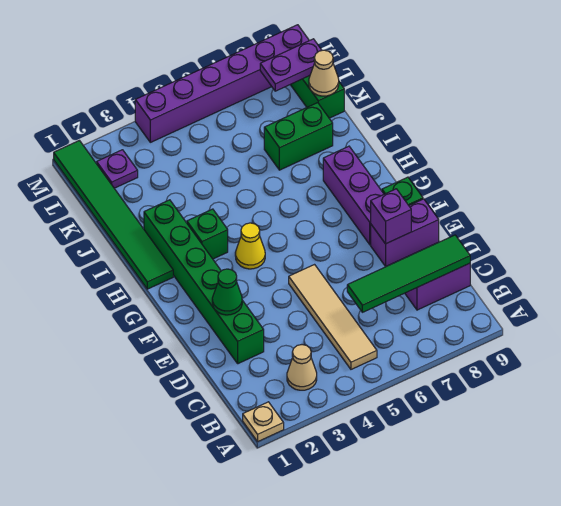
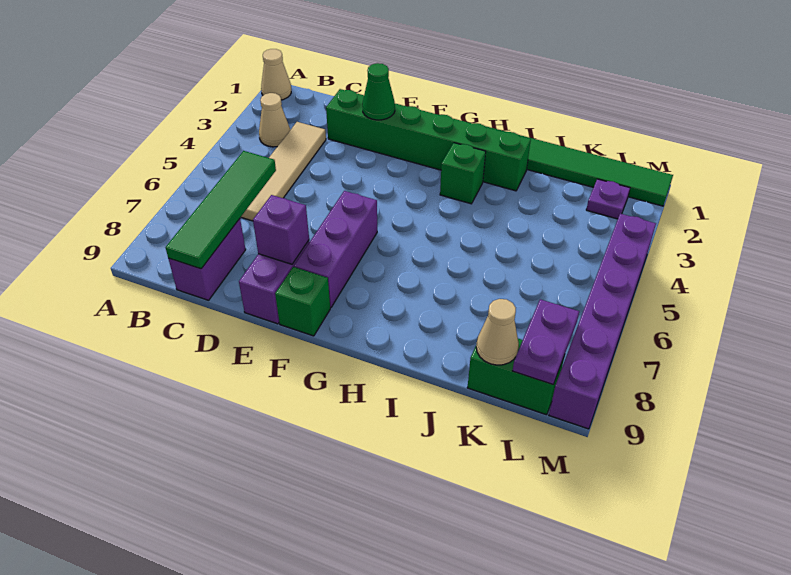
tan 1x1 plate [243,402,284,441] -> tan 1x1 cone [261,49,291,100]
tan 1x4 tile [289,265,377,369] -> tan 1x4 tile turned to [241,122,326,221]
purple 1x3 brick [323,146,384,245] -> purple 1x3 brick turned to [294,191,377,308]
yellow 1x1 cone [235,223,265,269] -> none
green 1x2 brick [264,103,333,170] -> none

